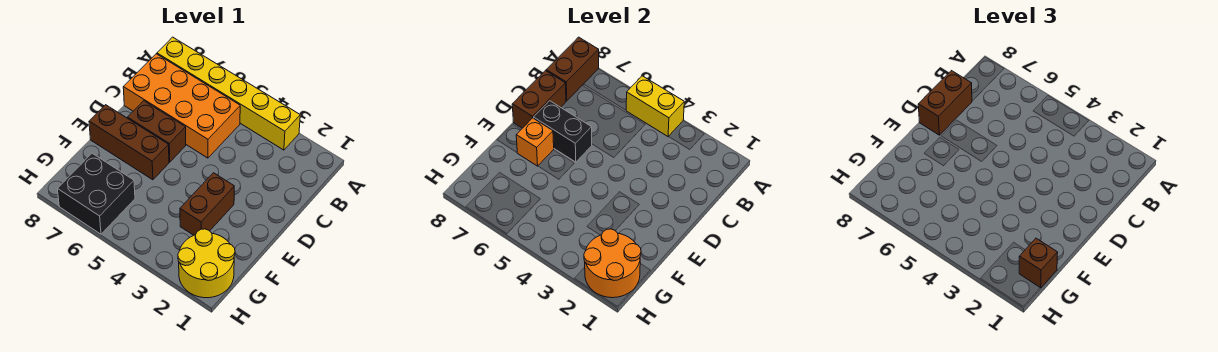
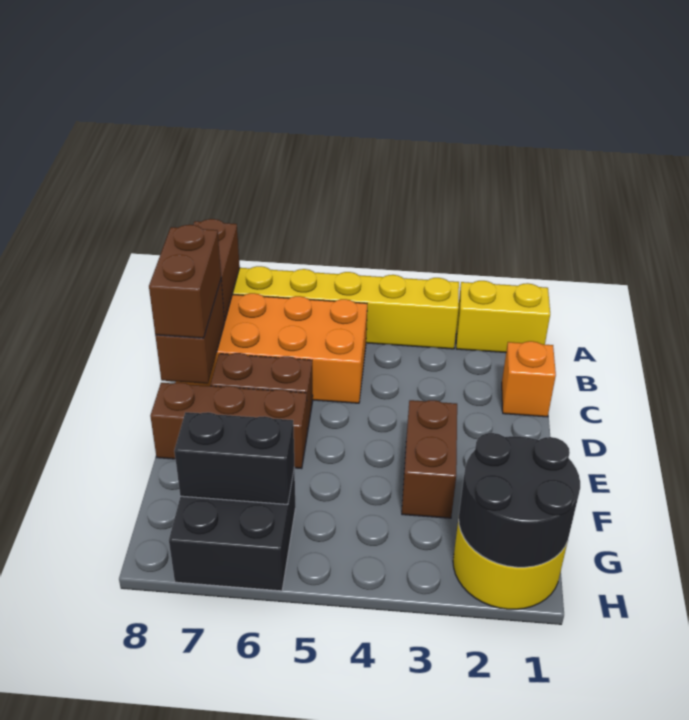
yellow 1x2 brick [626,76,684,137] -> yellow 1x2 brick moved to [456,281,550,353]
black 1x2 brick [534,101,592,162] -> black 1x2 brick moved to [174,412,294,504]
orange 1x1 brick [516,118,554,166] -> orange 1x1 brick moved to [502,341,556,417]
orange 2x2 round brick [584,229,641,298] -> black 2x2 round brick [459,433,580,567]
brown 1x1 brick [1019,238,1058,288] -> none

